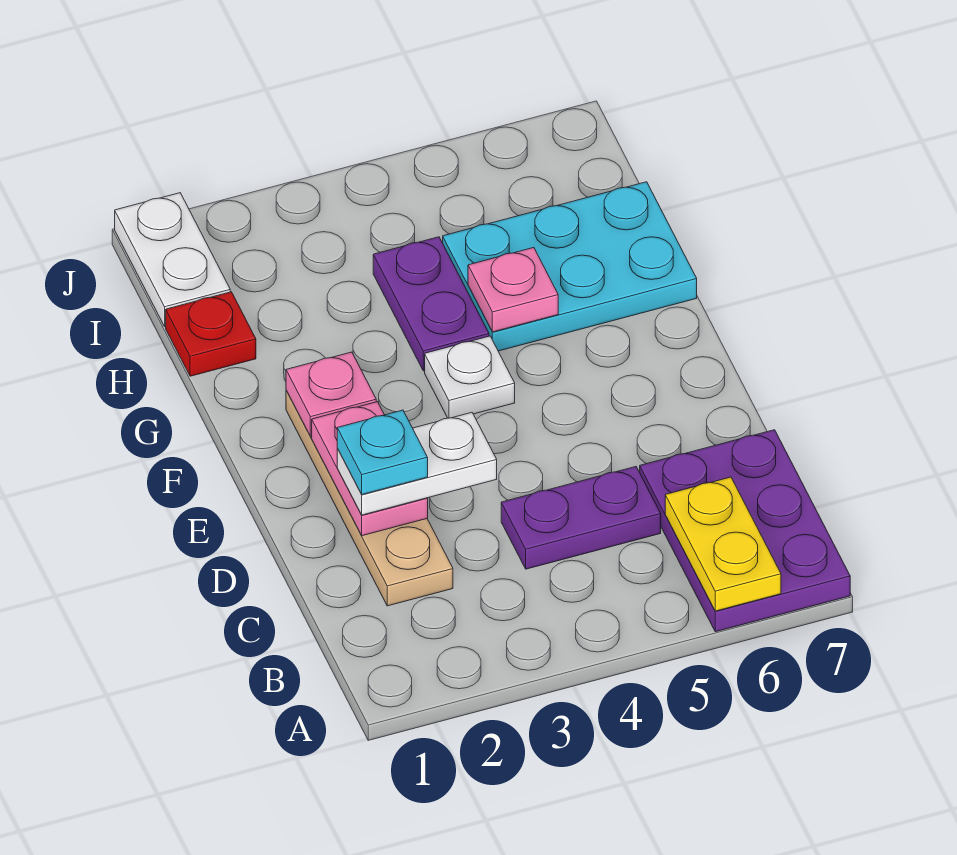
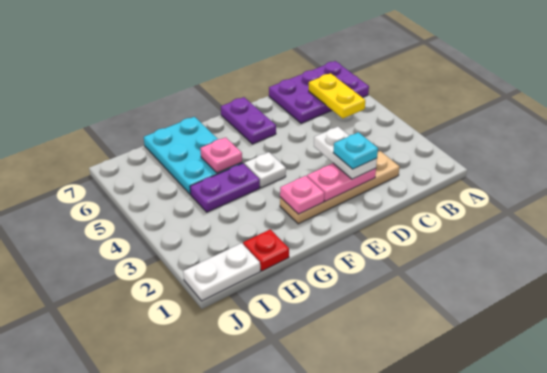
yellow 1x2 plate [665,477,781,611] -> yellow 1x2 plate turned to [309,73,365,118]
purple 1x2 plate [501,467,661,569] -> purple 1x2 plate moved to [221,97,276,144]

